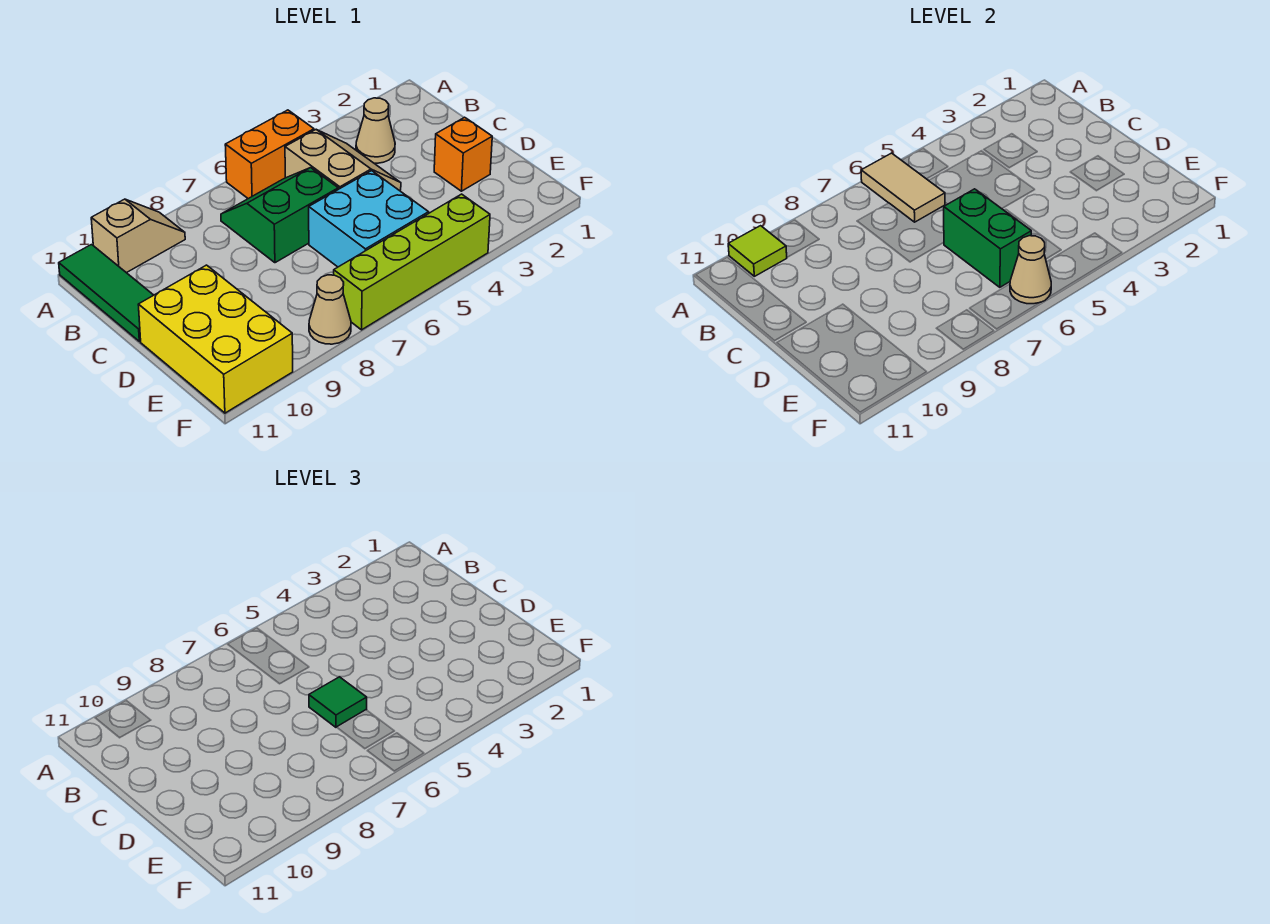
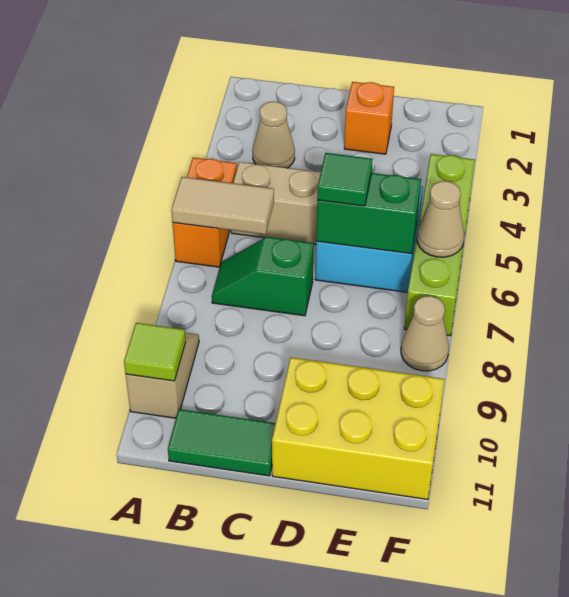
green 1x3 tile [59,245,153,341] -> green 1x2 tile [168,409,276,476]
green 2x2 slope [221,168,338,263] -> green 1x2 slope [212,237,314,316]

